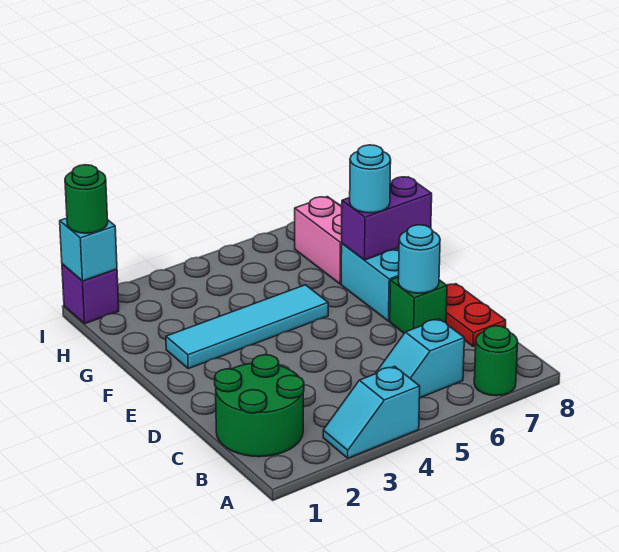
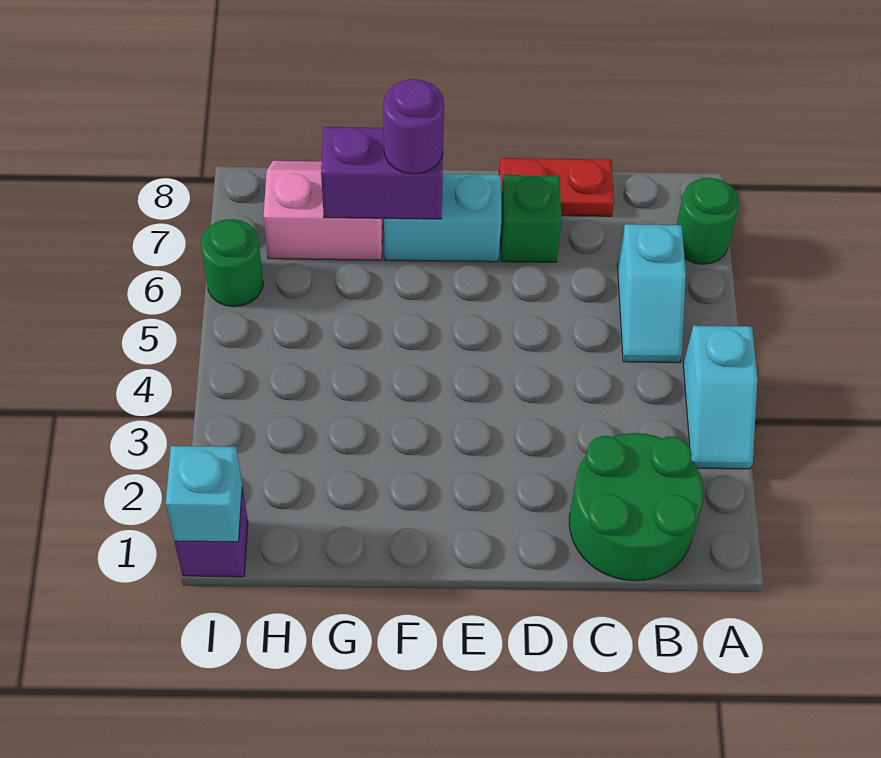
cyan 1x1 round brick [398,225,440,293] -> none
cyan 1x4 tile [166,285,328,369] -> none
purple 1x2 brick [342,177,432,260] -> purple 1x2 brick turned to [321,127,443,219]
cyan 1x1 round brick [350,145,391,213] -> purple 1x1 round brick [383,79,444,174]
green 1x1 round brick [65,165,108,233] -> green 1x1 round brick moved to [201,219,263,307]

